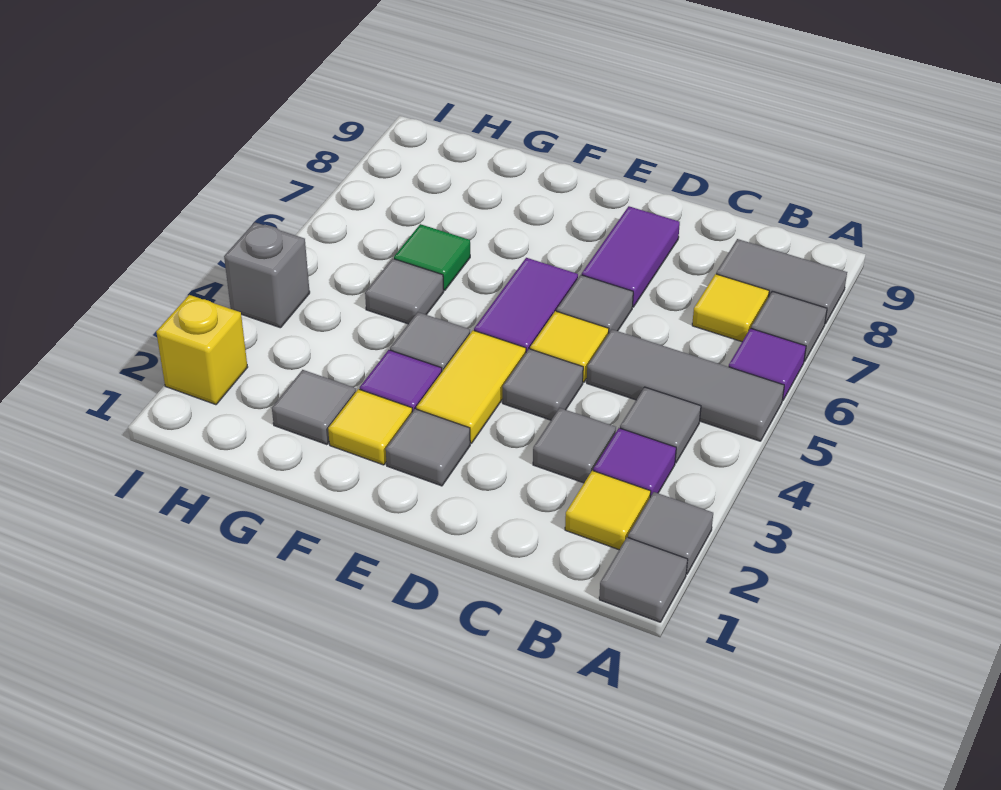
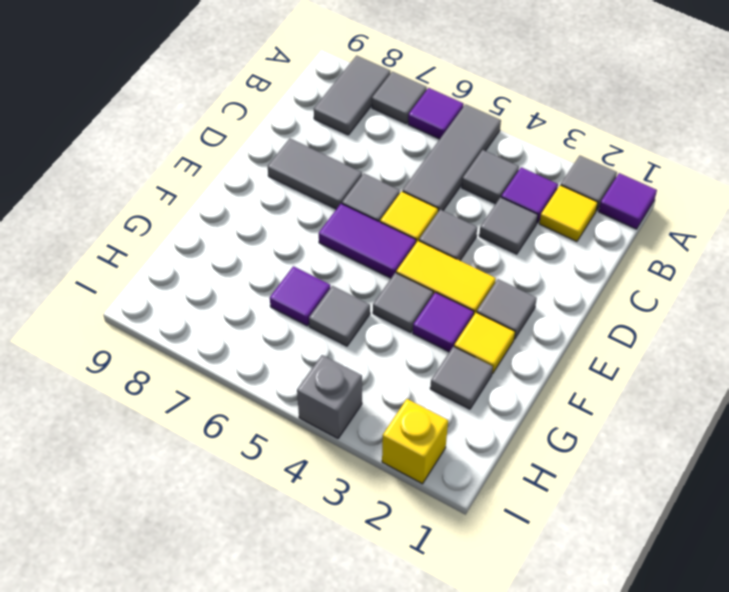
grey 1x1 tile [599,537,688,622] -> purple 1x1 tile [599,173,657,229]
yellow 1x1 tile [692,274,769,342] -> none
purple 1x2 tile [582,206,680,307] -> grey 1x2 tile [268,139,362,209]
green 1x1 tile [394,224,470,291] -> purple 1x1 tile [270,266,330,326]

